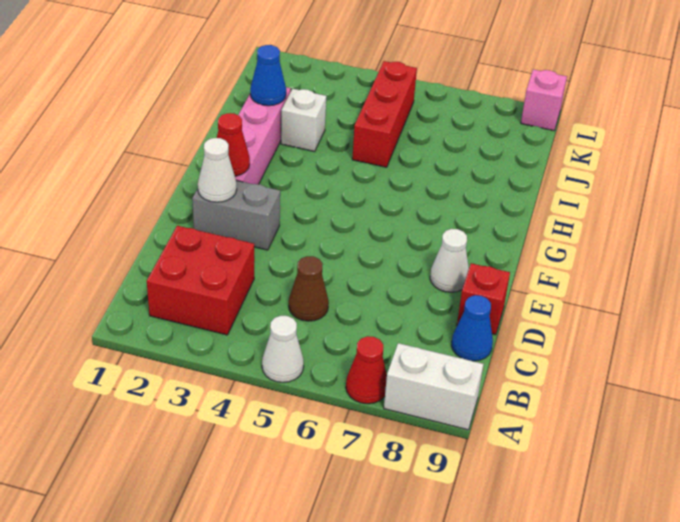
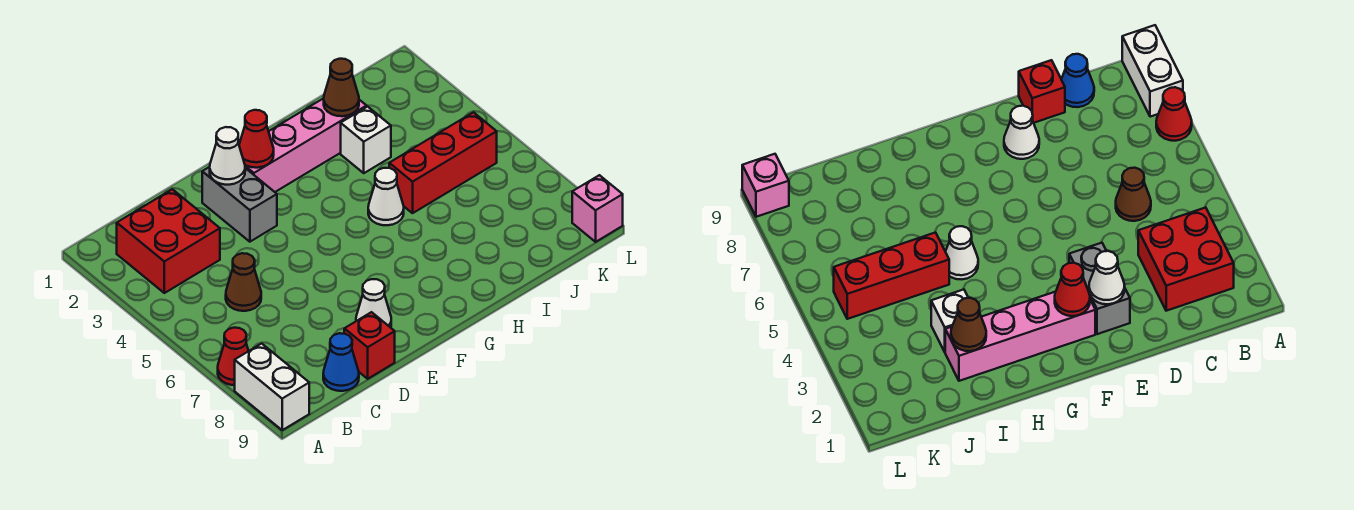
white 1x1 cone [262,316,304,383] -> white 1x1 cone moved to [368,168,404,225]
blue 1x1 cone [250,45,286,106] -> brown 1x1 cone [324,59,359,116]

